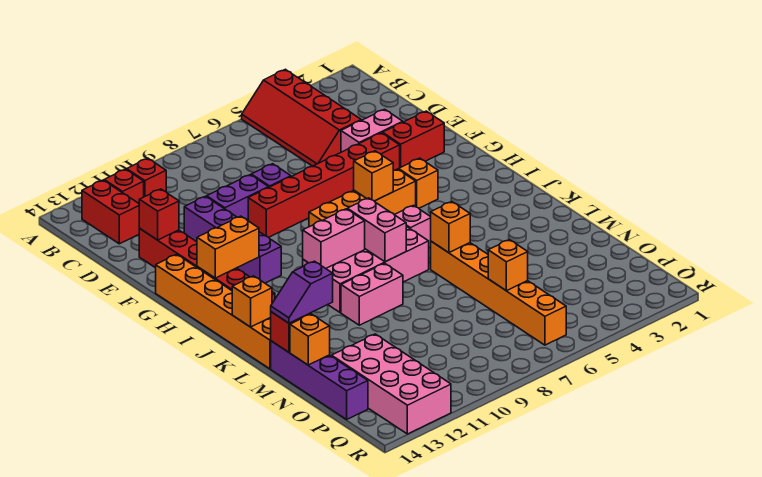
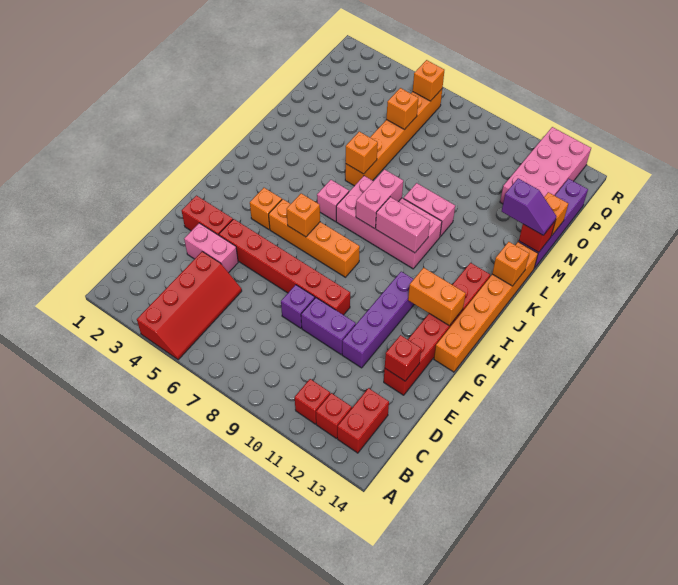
none -> orange 1x1 brick [413,60,444,101]

